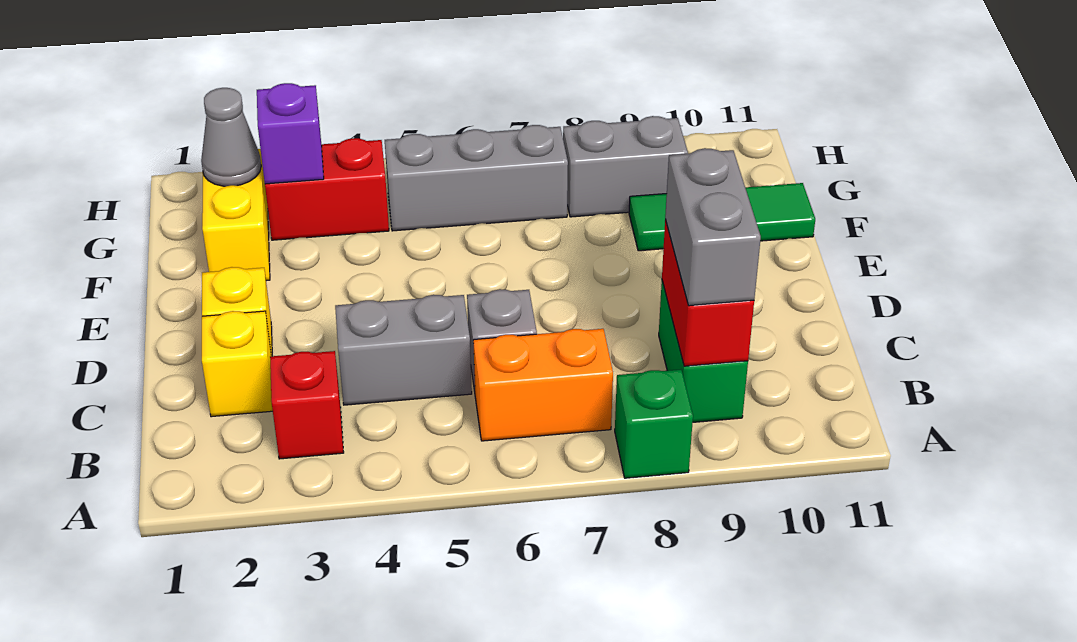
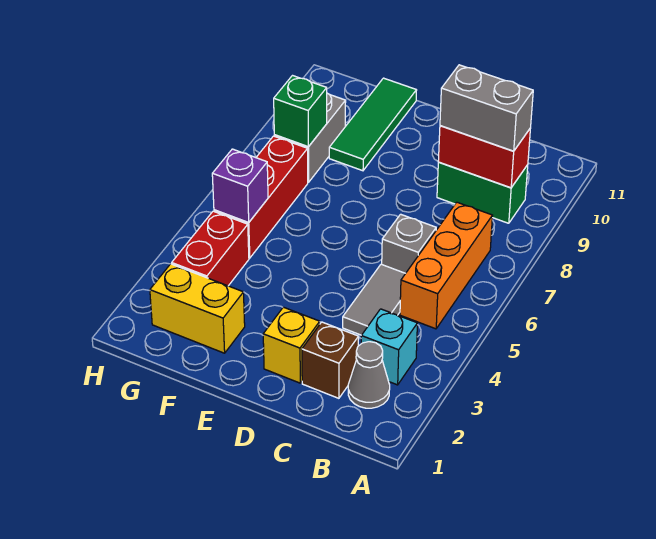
green 1x1 brick [615,370,693,478] -> green 1x1 brick moved to [274,76,327,147]
red 1x1 brick [270,351,344,459] -> cyan 1x1 brick [361,309,417,385]
orange 1x2 brick [473,329,613,441] -> orange 1x3 brick [400,202,492,329]
yellow 1x1 brick [202,311,273,417] -> brown 1x1 brick [302,322,359,398]
grey 1x2 brick [335,295,472,405] -> grey 1x2 tile [343,264,406,335]
grey 1x1 cone [201,88,261,186] -> grey 1x1 cone moved to [348,342,390,408]
purple 1x1 brick [257,83,324,184] -> purple 1x1 brick moved to [212,149,268,223]
grey 1x3 brick [385,125,568,231] -> red 1x3 brick [214,136,308,258]

